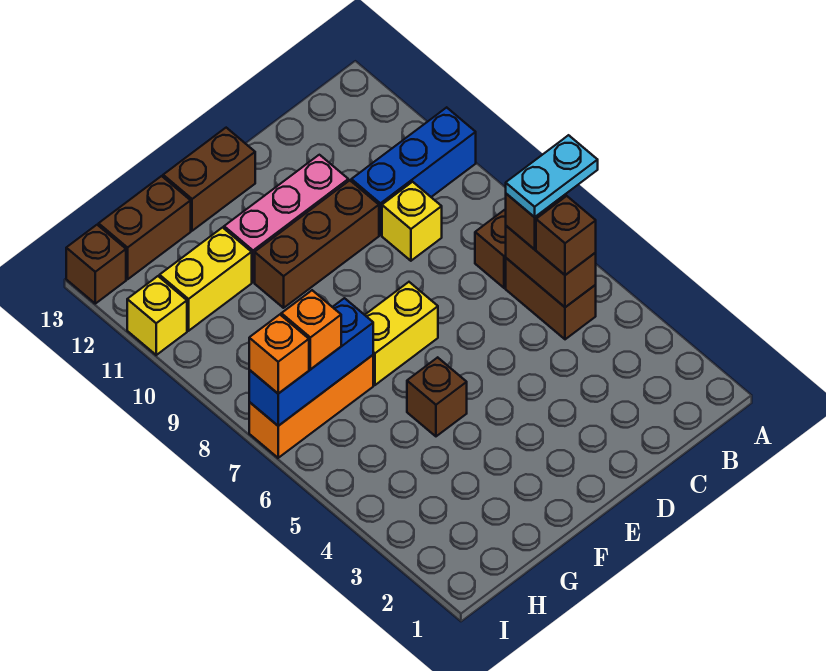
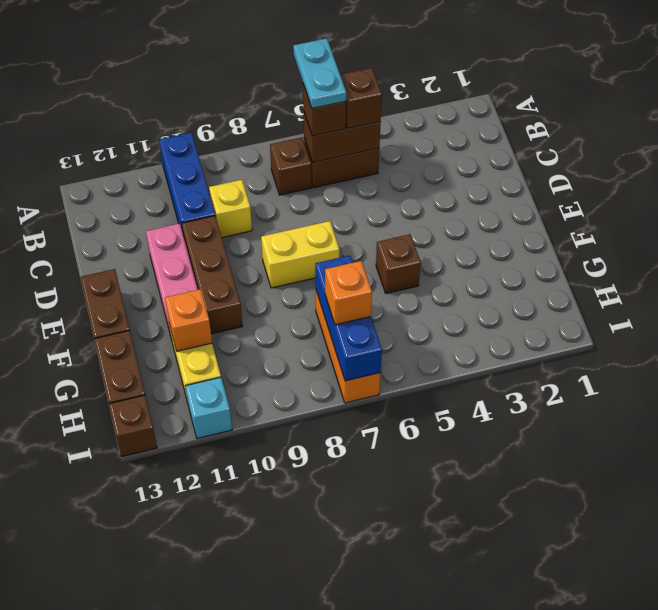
yellow 1x2 brick [365,282,438,385] -> yellow 1x2 brick turned to [261,221,339,288]
orange 1x1 brick [249,315,309,394] -> orange 1x1 brick moved to [165,289,212,351]
yellow 1x1 brick [127,276,187,355] -> cyan 1x1 brick [185,377,232,439]

